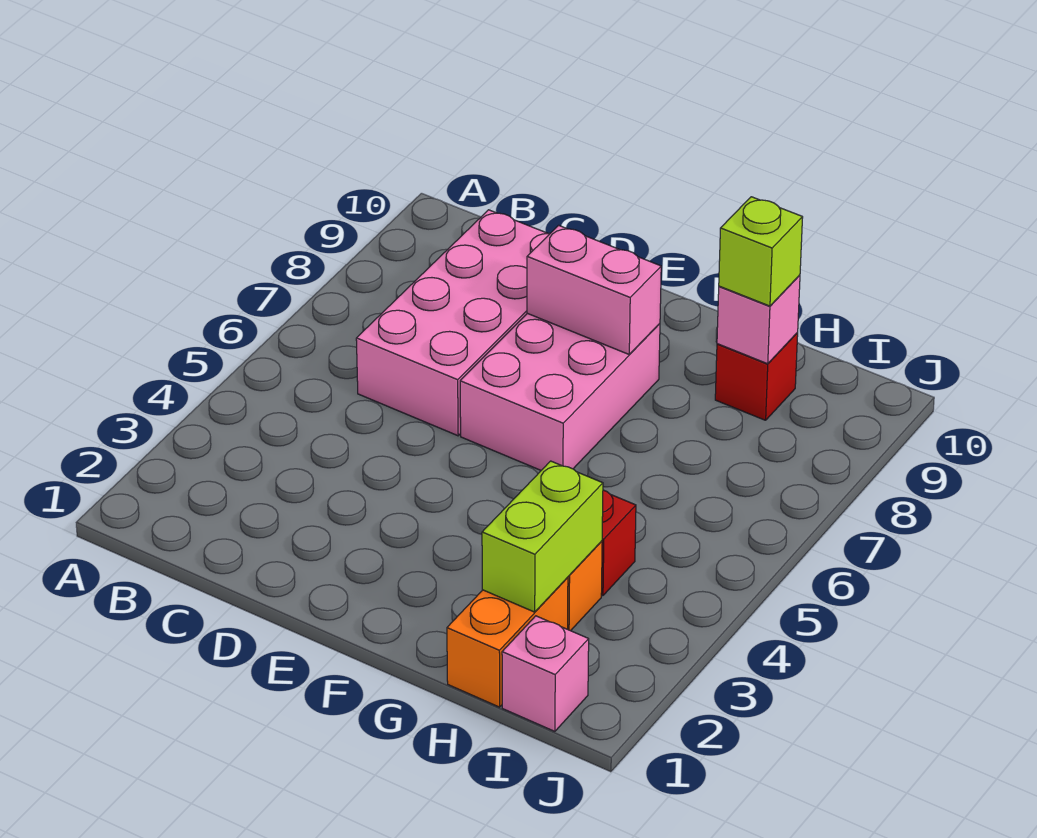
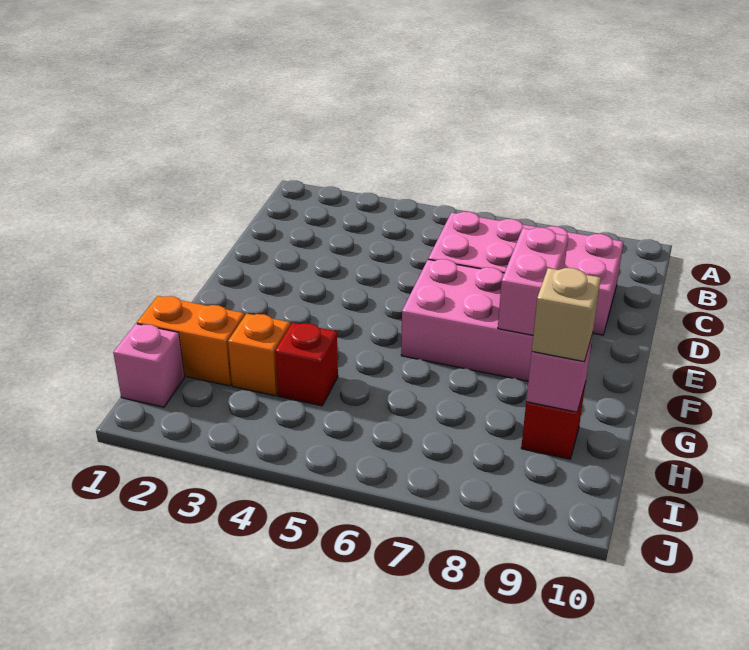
lime 1x2 brick [482,461,603,612] -> none
lime 1x1 brick [719,197,803,306] -> tan 1x1 brick [532,268,601,362]

